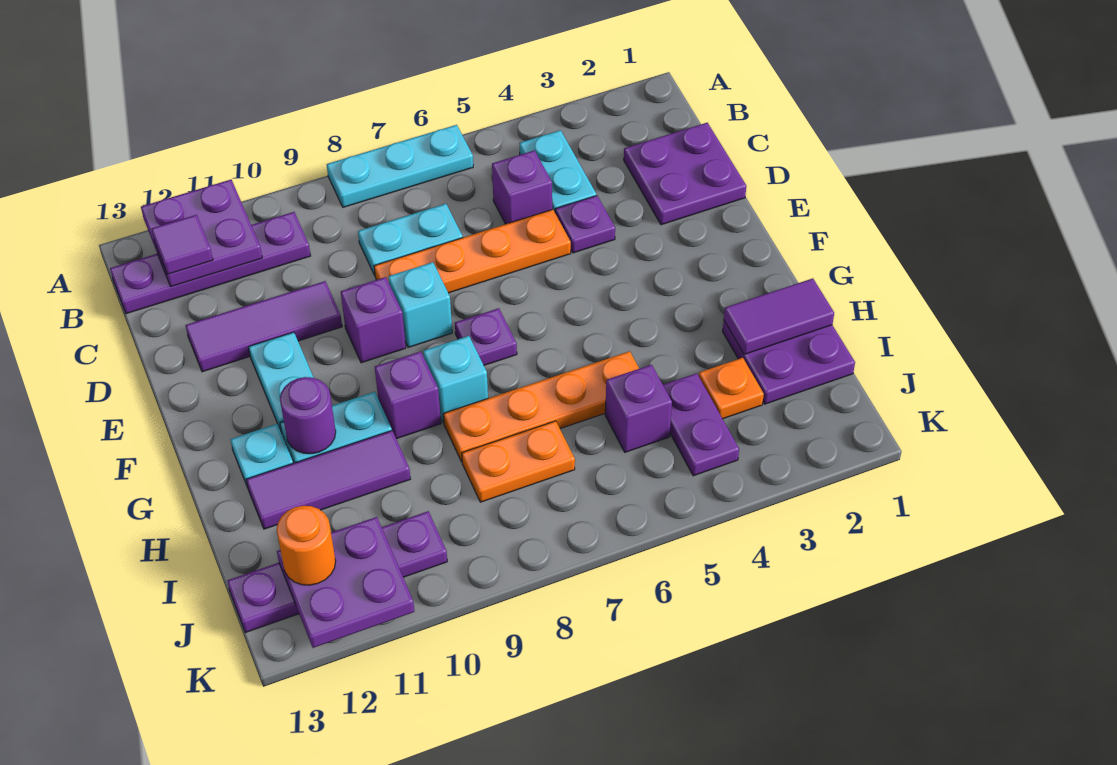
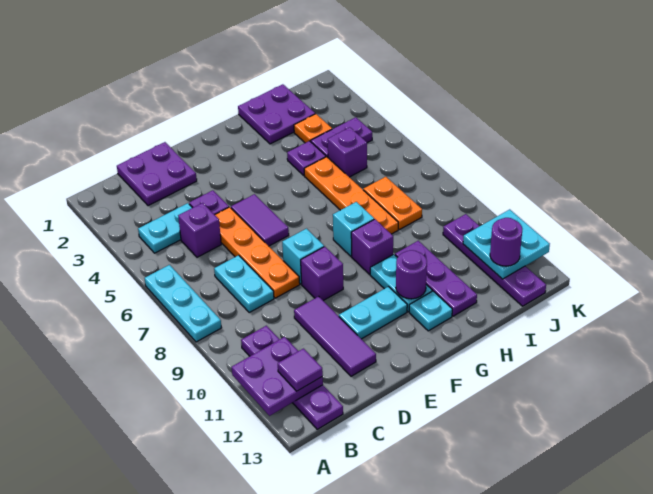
purple 1x1 plate [455,308,517,365] -> purple 1x1 plate moved to [287,141,326,175]
purple 1x2 tile [724,278,834,355] -> purple 1x2 tile moved to [231,194,289,246]
purple 1x3 tile [246,431,410,529] -> purple 1x3 plate [395,241,477,316]
purple 2x2 plate [277,517,414,648] -> cyan 2x2 plate [463,209,550,279]
orange 1x1 round brick [277,506,336,585] -> purple 1x1 round brick [490,218,522,266]

